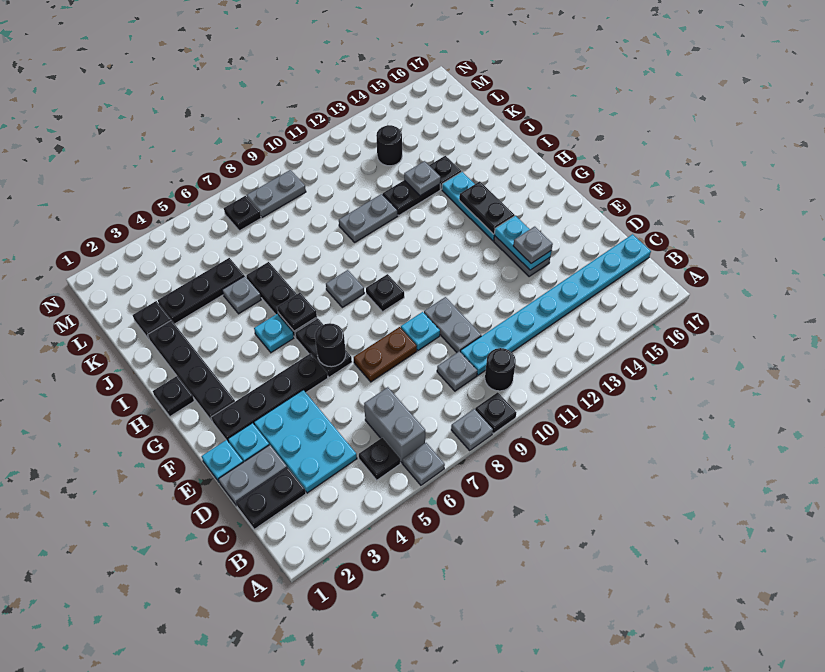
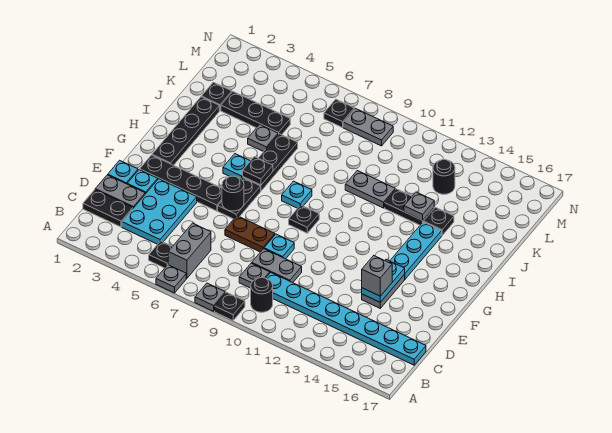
grey 1x2 plate [424,297,481,352] -> grey 1x2 plate turned to [252,249,302,283]
grey 1x1 plate [513,227,553,263] -> grey 1x1 brick [362,256,392,296]
black 1x2 plate [459,182,514,234] -> none
black 1x1 plate [153,376,194,416] -> none
grey 1x1 plate [326,270,364,307] -> cyan 1x1 plate [282,181,312,208]

